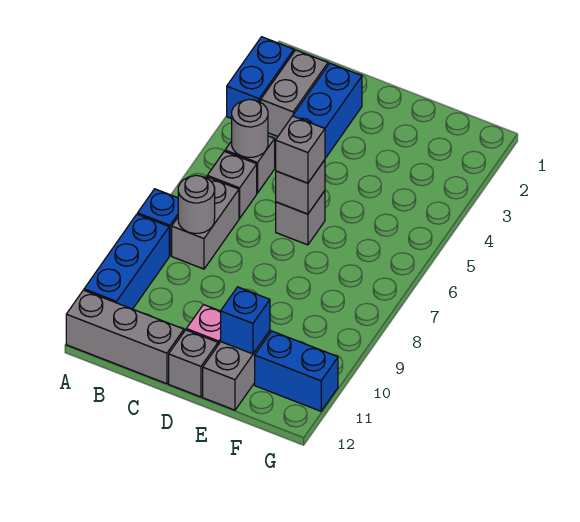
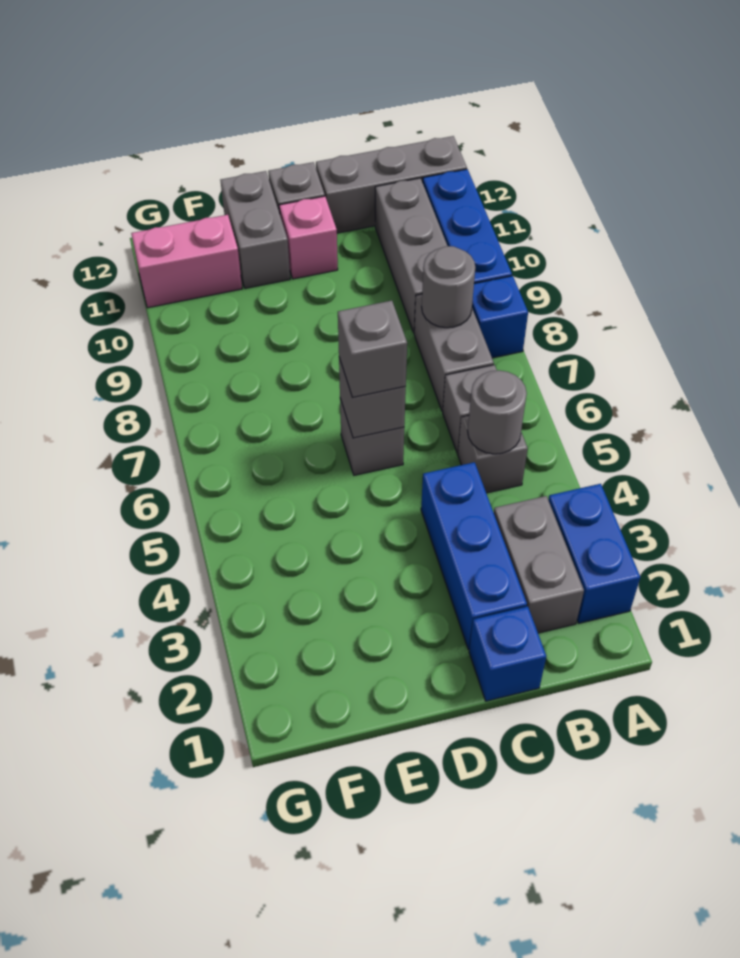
none -> grey 1x3 brick [375,178,447,333]
blue 1x1 brick [221,287,270,354] -> blue 1x1 brick moved to [469,606,546,701]
blue 1x2 brick [255,331,338,411] -> pink 1x2 brick [131,215,242,308]

